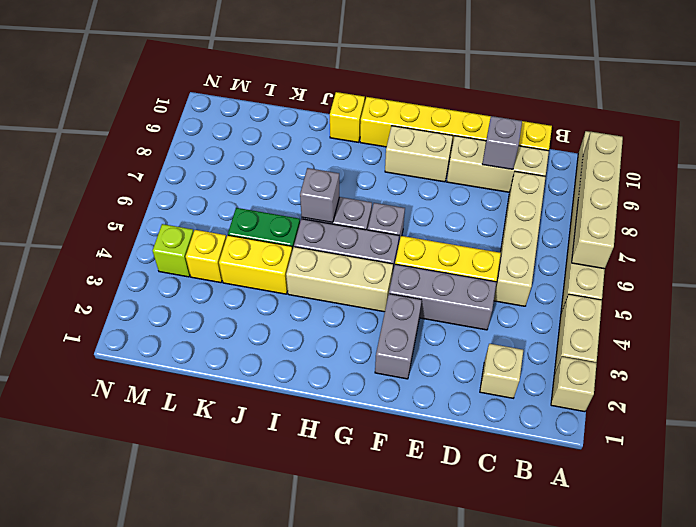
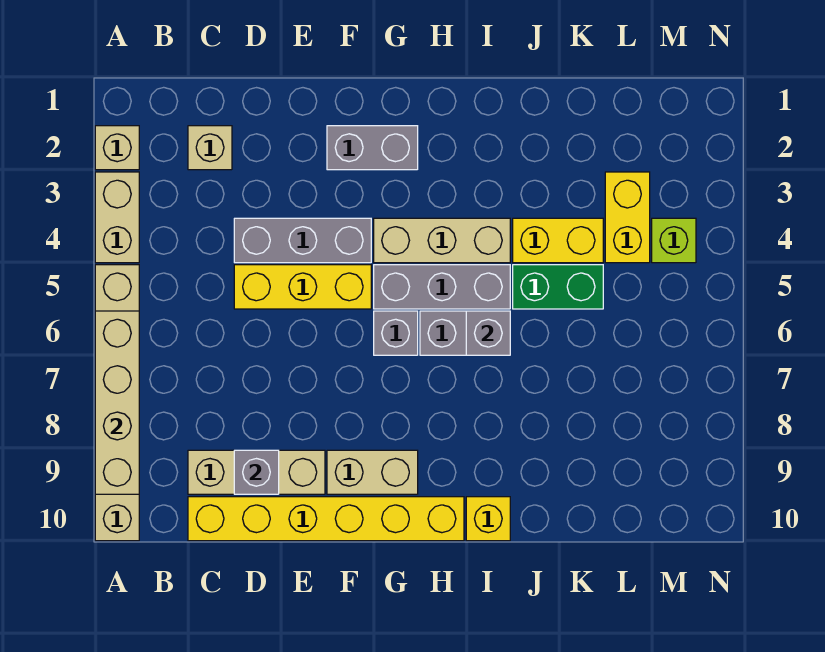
tan 1x4 brick [494,171,546,306] -> none
grey 1x2 brick [375,294,422,379] -> grey 1x2 brick turned to [327,126,418,170]
yellow 1x1 brick [186,230,226,283] -> yellow 1x2 brick [605,172,650,263]

